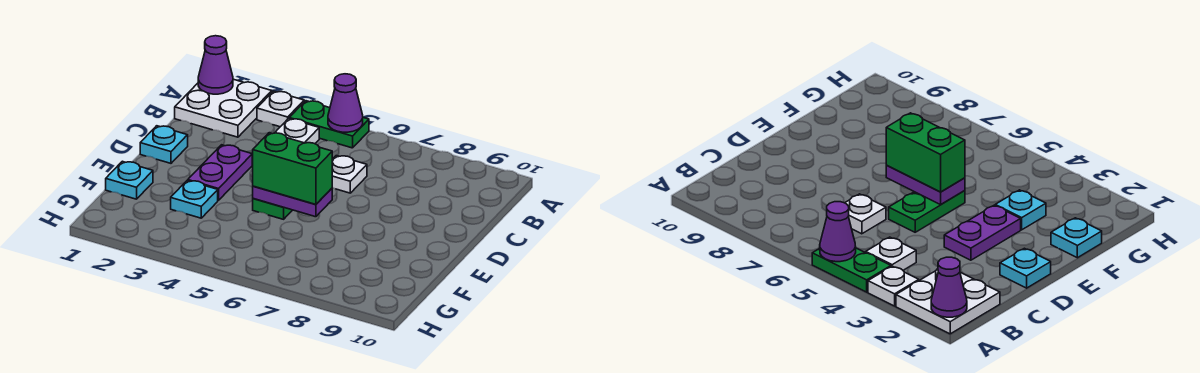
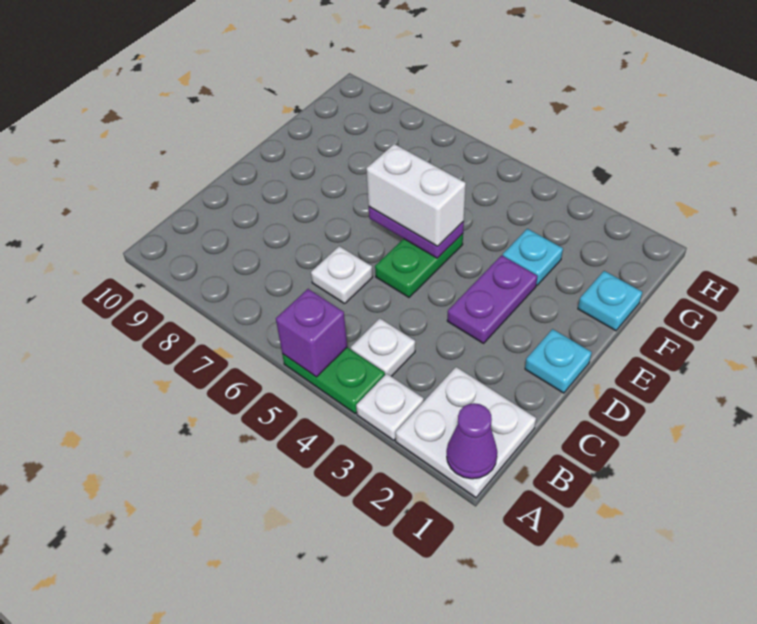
purple 1x1 cone [328,74,363,132] -> purple 1x1 brick [276,289,347,377]
green 1x2 brick [252,133,332,205] -> white 1x2 brick [366,144,466,246]

